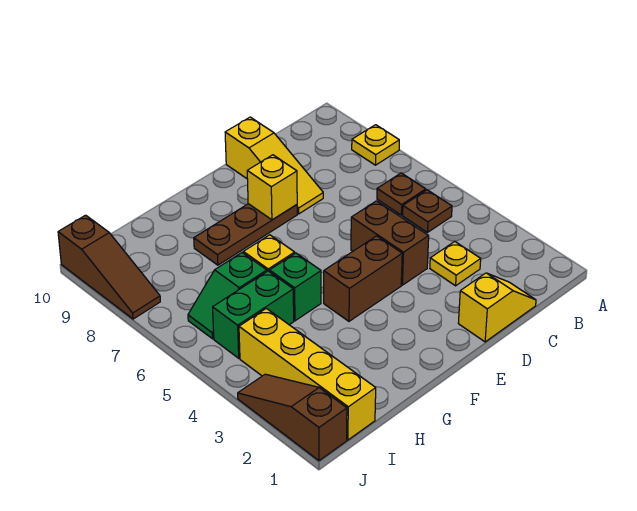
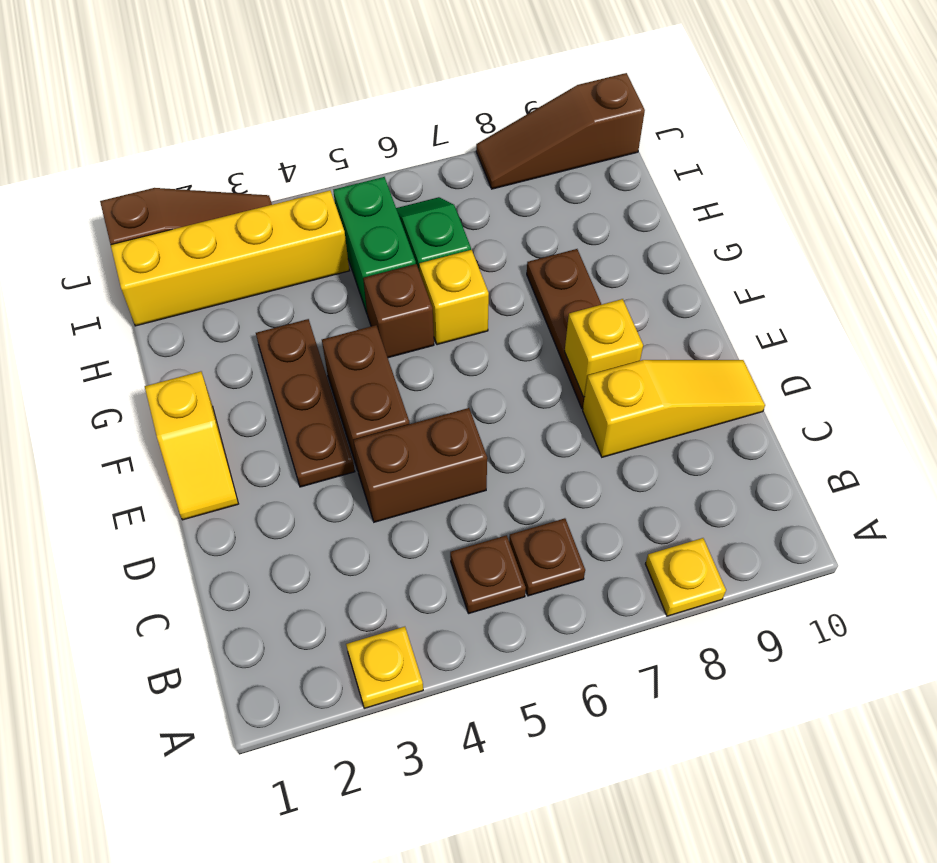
yellow 1x2 slope [458,273,536,342] -> yellow 1x2 slope moved to [145,371,238,520]
yellow 1x1 plate [430,242,481,286] -> yellow 1x1 plate moved to [346,627,423,708]
yellow 1x3 slope [225,117,323,214] -> yellow 1x3 slope turned to [583,360,765,457]
none -> brown 1x3 plate [256,319,355,487]
green 1x1 brick [269,253,321,321] -> brown 1x1 brick [363,264,434,358]

